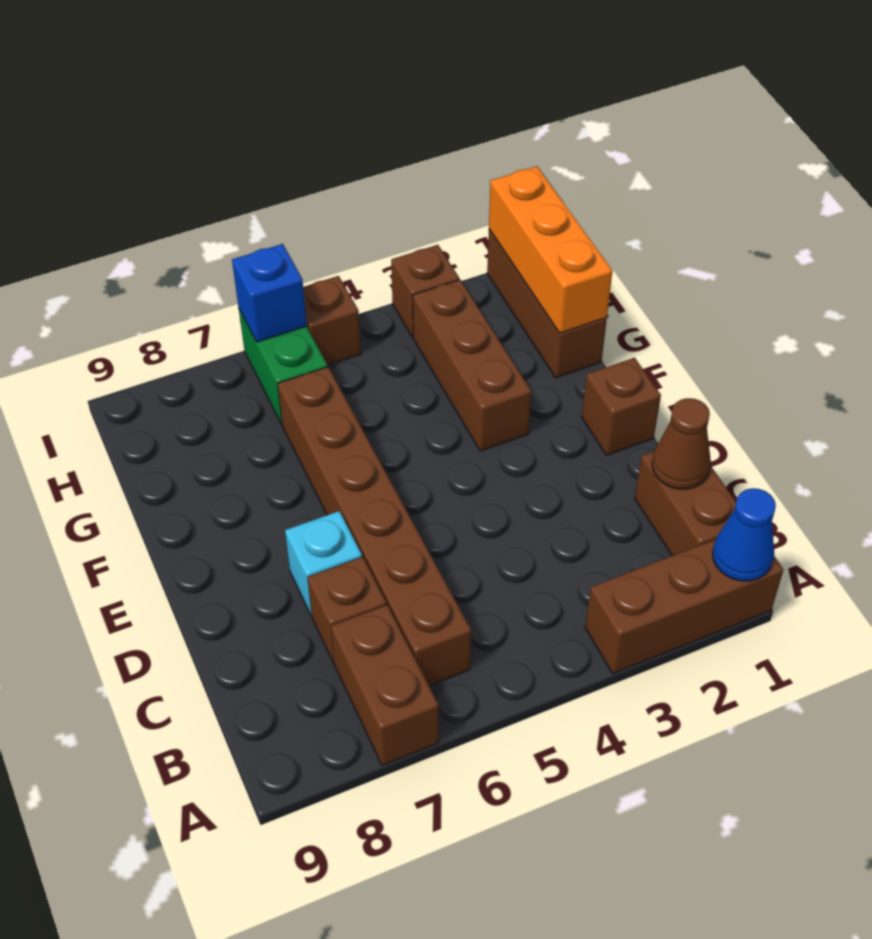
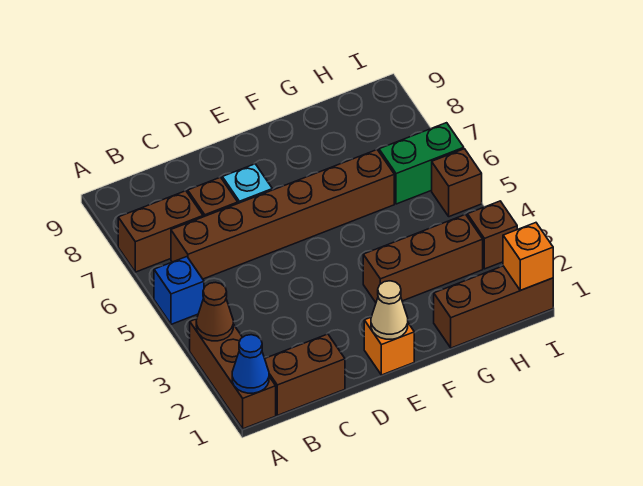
brown 1x1 cone [652,398,711,489] -> brown 1x1 cone moved to [196,282,233,341]
brown 1x1 brick [582,358,661,455] -> orange 1x1 brick [364,317,414,375]
none -> tan 1x1 cone [371,281,408,339]
orange 1x3 brick [489,166,612,333] -> orange 1x1 brick [503,223,553,290]
blue 1x1 brick [232,244,307,342] -> blue 1x1 brick moved to [154,257,204,324]

